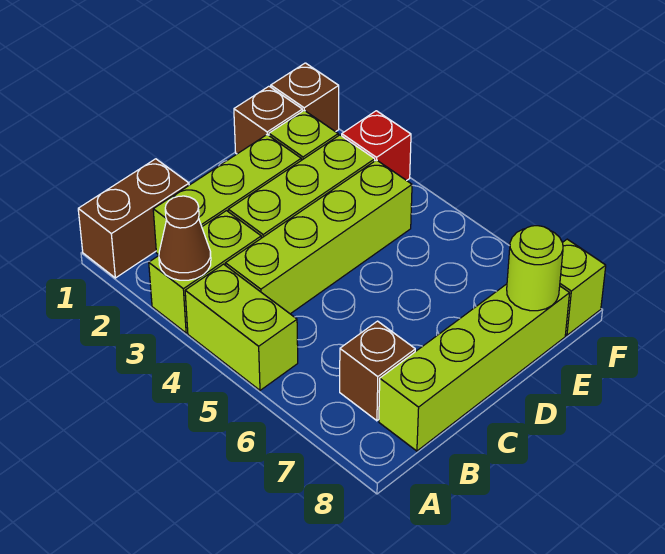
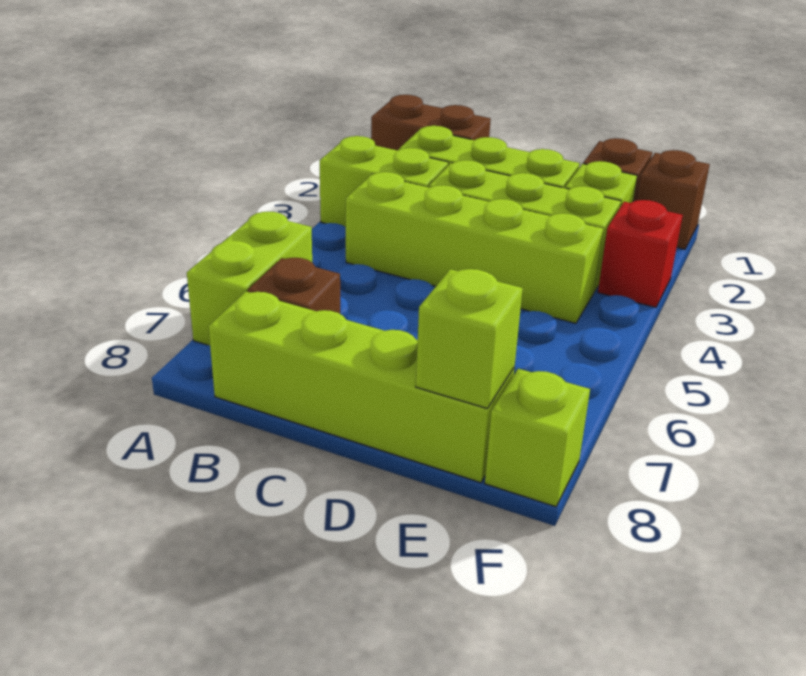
brown 1x1 cone [159,196,211,280] -> none
lime 1x2 brick [185,264,298,390] -> lime 1x2 brick moved to [187,212,312,346]
lime 1x1 round brick [507,226,563,311] -> lime 1x1 brick [416,269,523,409]

